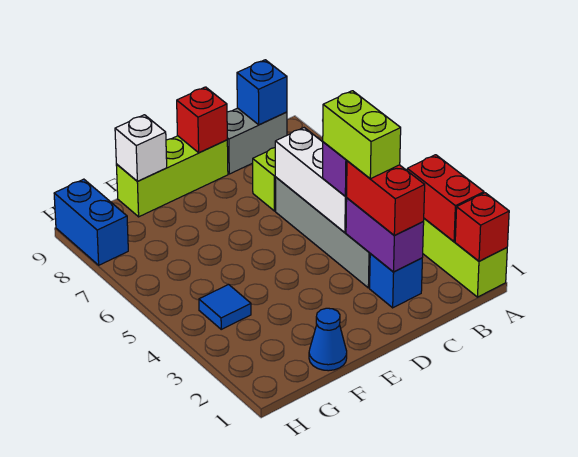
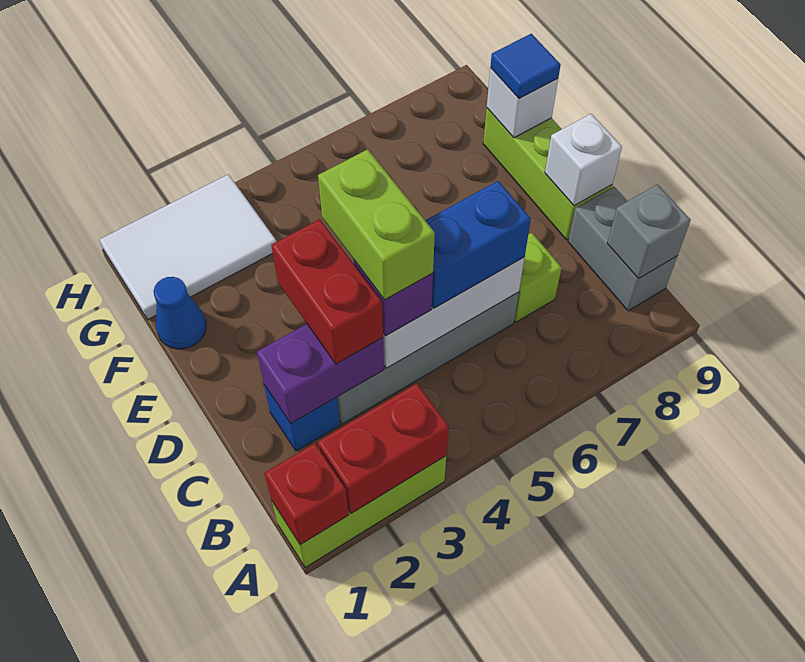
blue 1x1 brick [237,60,287,125] -> grey 1x1 brick [607,184,691,278]
red 1x2 brick [347,161,425,236] -> red 1x2 brick turned to [271,219,383,364]
lime 1x2 brick [323,91,401,179] -> lime 1x2 brick turned to [318,149,435,300]
red 1x1 brick [177,87,227,153] -> white 1x1 brick [545,114,622,206]
none -> white 2x3 tile [99,174,276,319]
blue 1x1 tile [199,284,251,329] -> blue 1x1 tile moved to [490,34,561,99]
blue 1x2 brick [54,179,128,265] -> blue 1x2 brick moved to [425,181,531,308]

